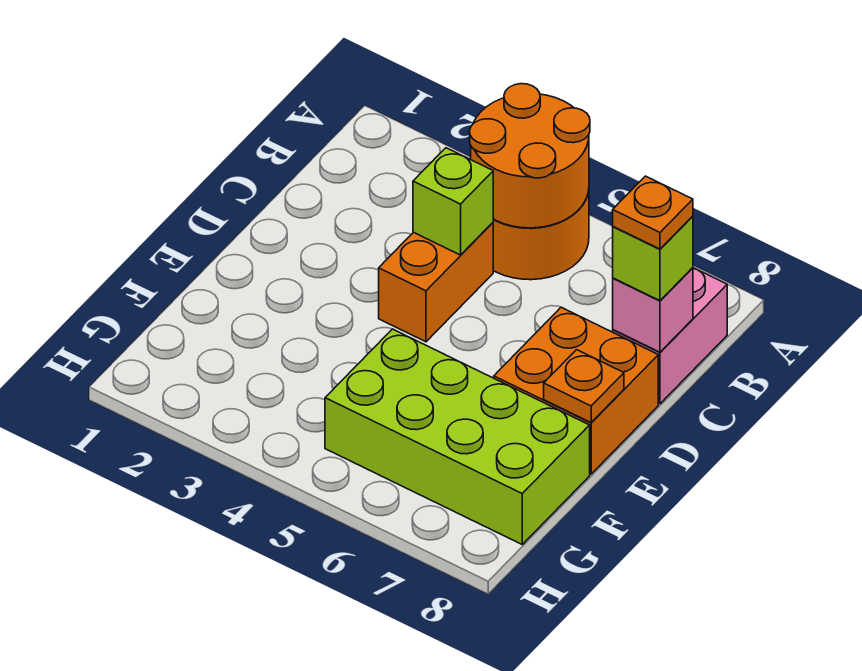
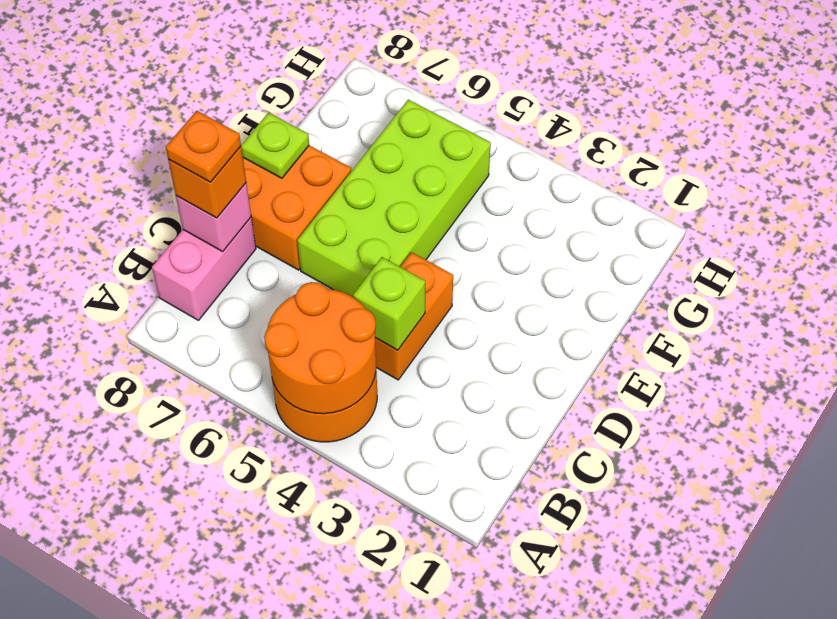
lime 1x1 brick [613,216,693,301] -> orange 1x1 brick [168,147,246,218]
orange 1x1 plate [544,350,624,423] -> lime 1x1 plate [241,113,309,178]
lime 2x4 brick [325,329,590,544] -> lime 2x4 brick turned to [297,100,491,297]

